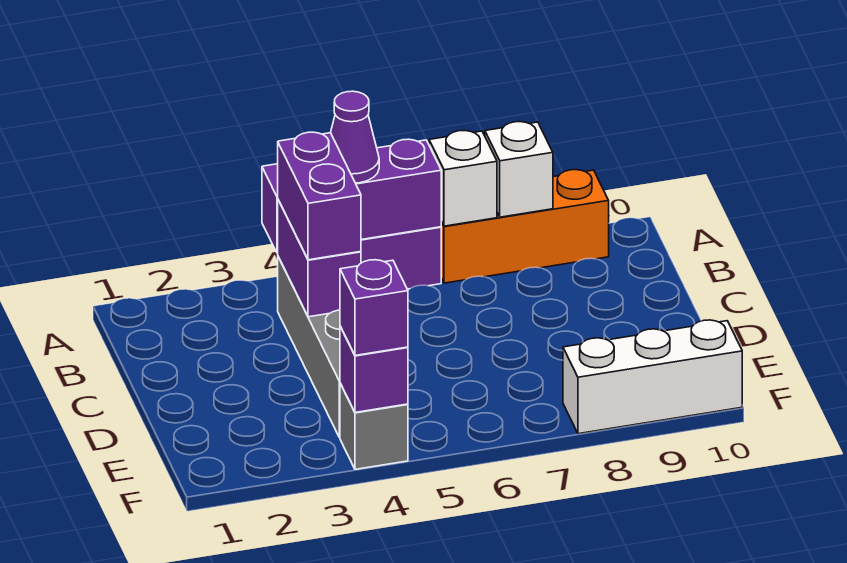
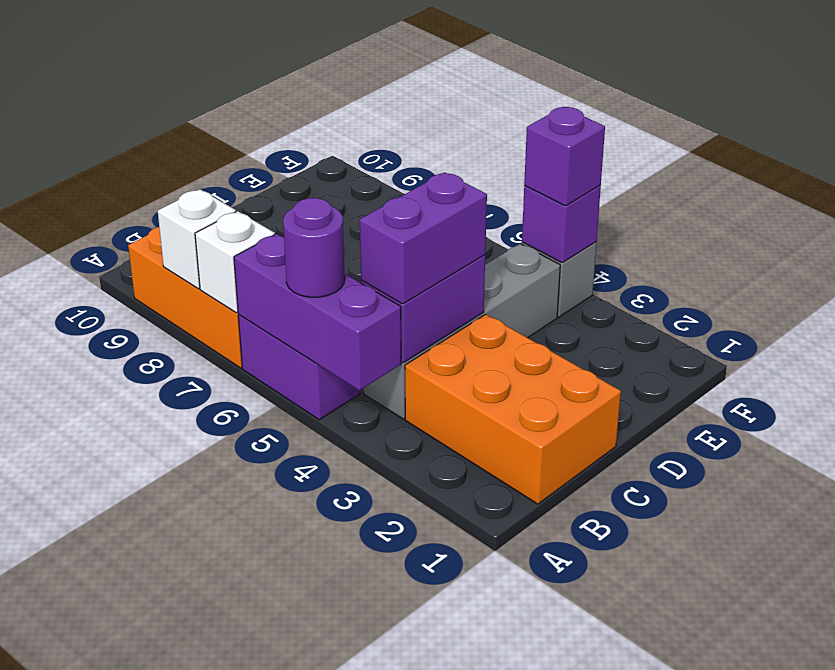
purple 1x1 cone [331,91,379,183] -> purple 1x1 round brick [283,198,345,297]
none -> orange 2x3 brick [405,314,621,504]
white 1x3 brick [563,320,742,434] -> none

